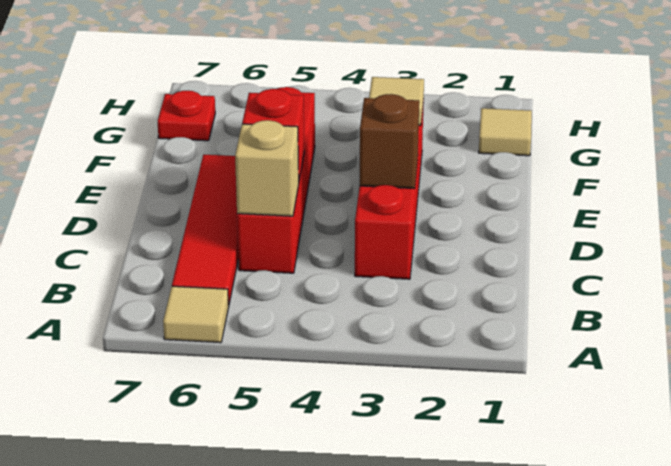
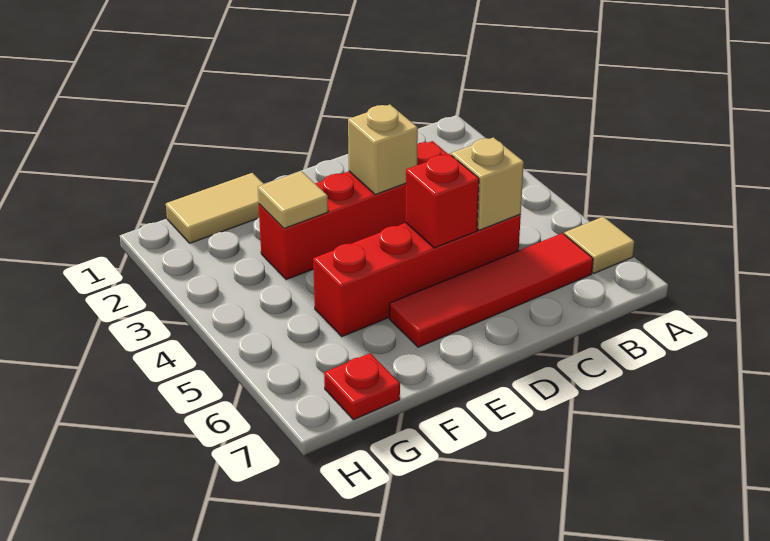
brown 1x1 brick [360,94,419,189] -> tan 1x1 brick [348,105,418,195]
tan 1x1 tile [479,108,532,156] -> tan 1x2 tile [166,173,264,243]

